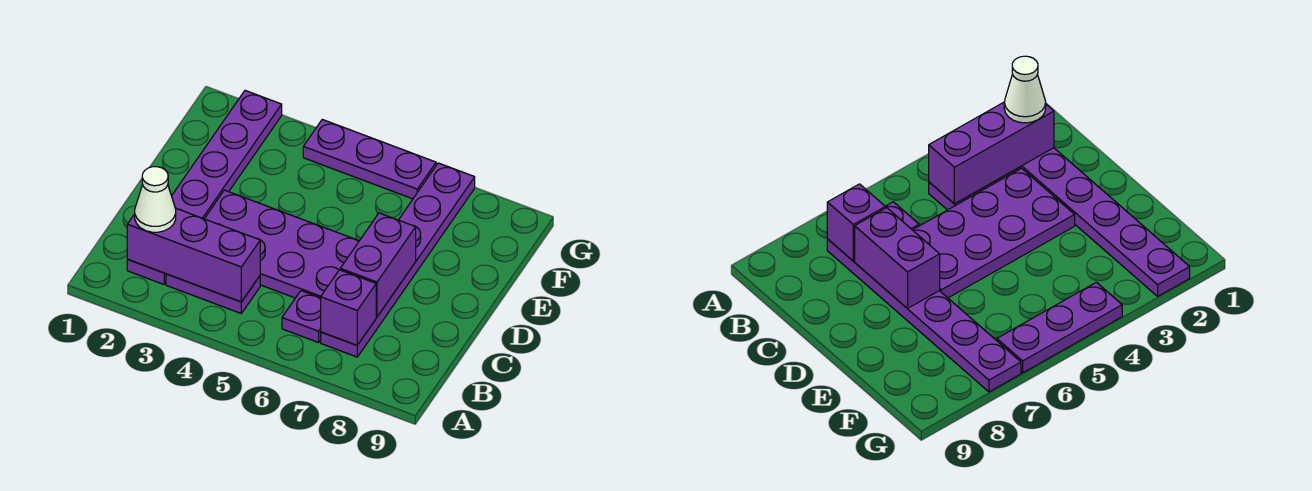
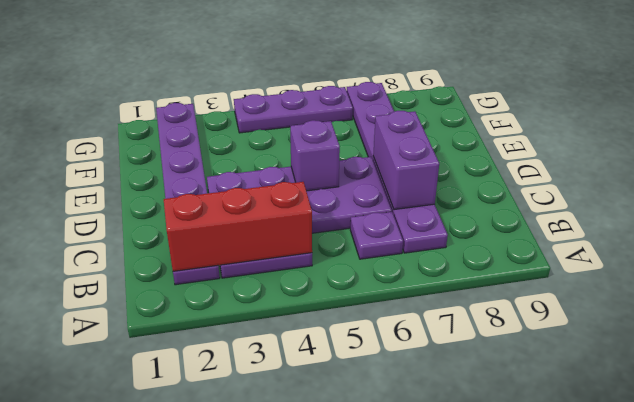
purple 1x3 brick [127,208,260,302] -> red 1x3 brick [164,182,312,271]
white 1x1 cone [135,167,176,232] -> none
purple 1x1 brick [321,270,376,345] -> purple 1x1 brick moved to [290,120,340,191]

